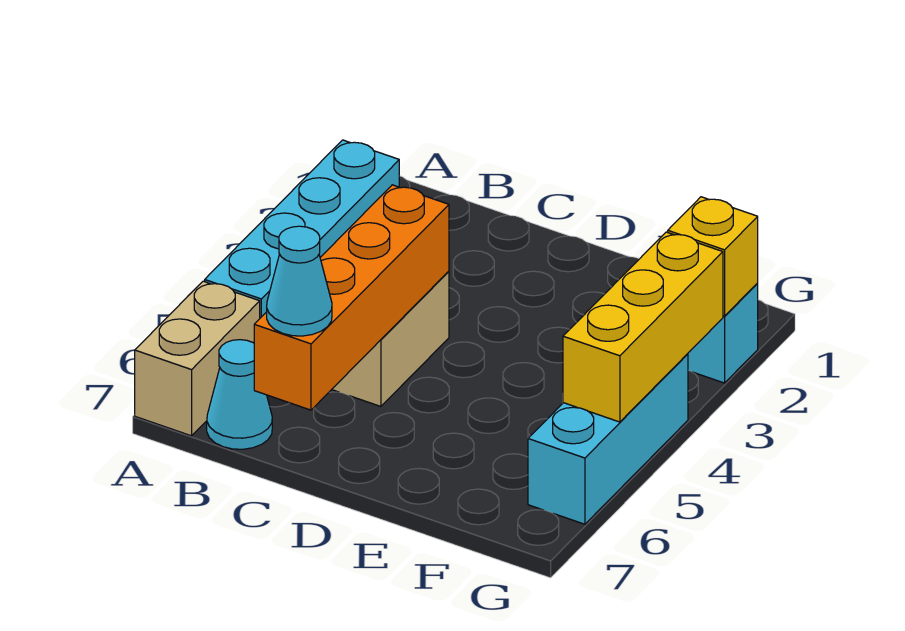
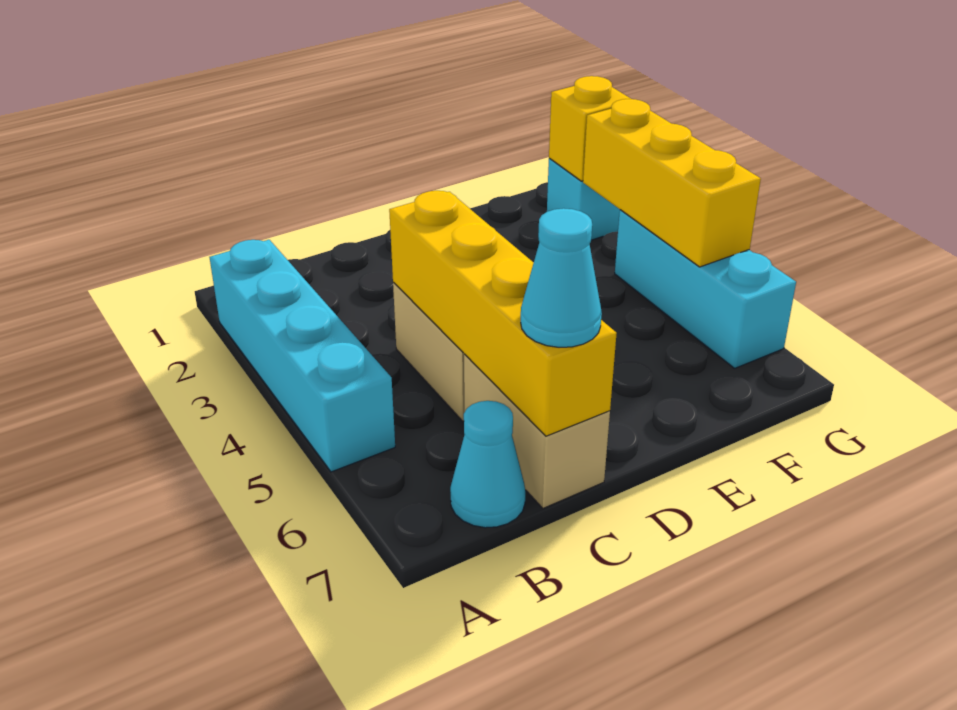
tan 1x2 brick [135,281,260,436] -> tan 1x2 brick moved to [464,354,610,508]
orange 1x4 brick [254,185,449,410] -> yellow 1x4 brick [389,191,617,436]

